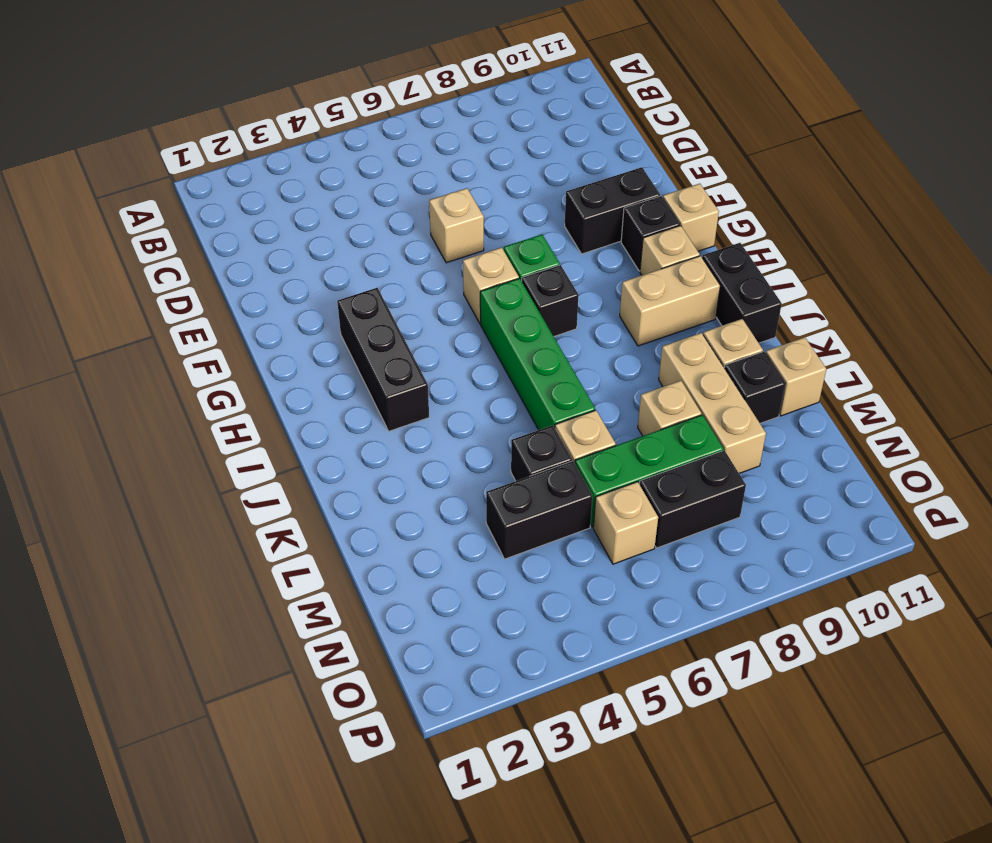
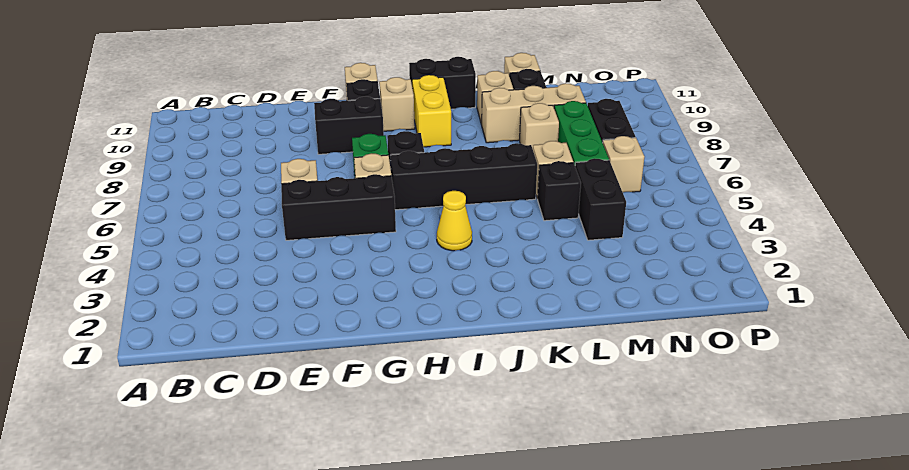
black 1x2 brick [565,167,660,254] -> black 1x2 brick turned to [314,97,384,154]
black 1x3 brick [337,288,429,431] -> black 1x3 brick moved to [281,174,396,240]
green 1x4 brick [480,278,595,430] -> black 1x4 brick [390,143,537,210]
none -> yellow 1x1 cone [437,191,472,251]
tan 1x2 brick [620,256,720,346] -> yellow 1x2 brick [412,75,451,147]

